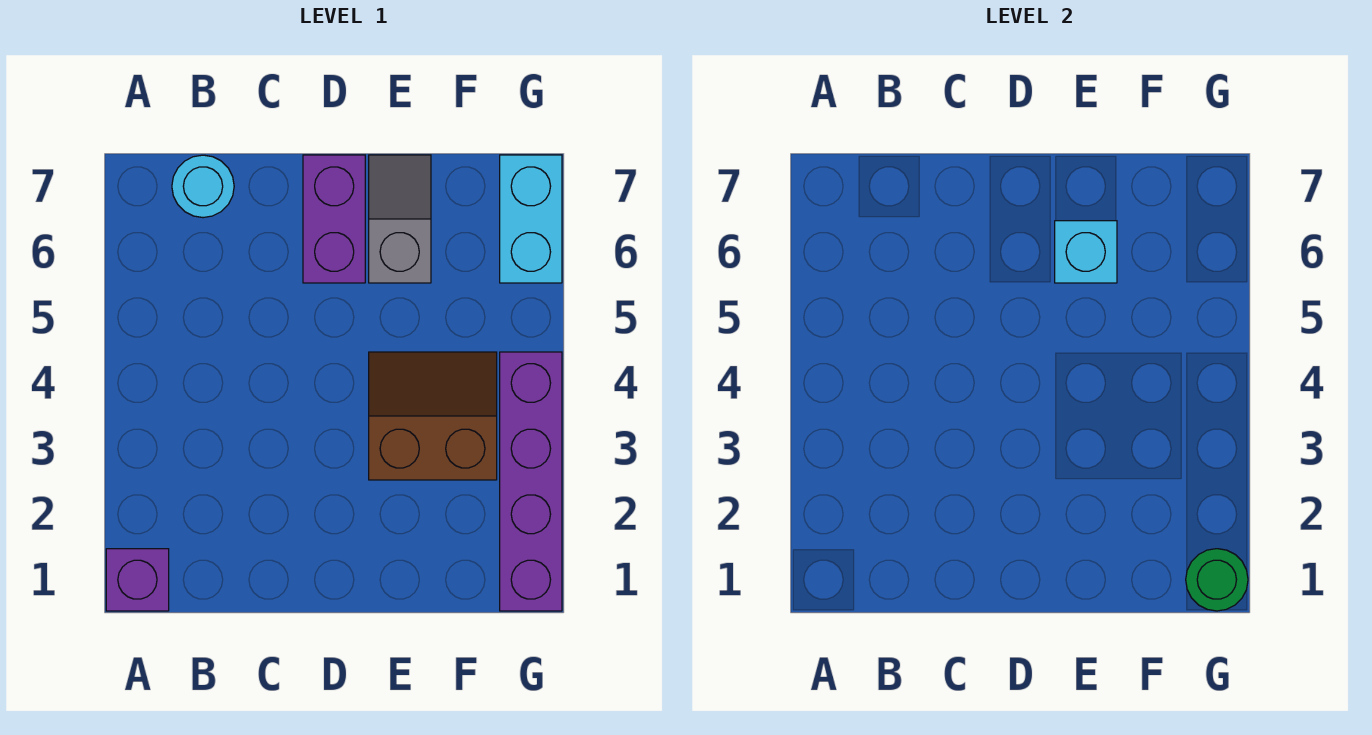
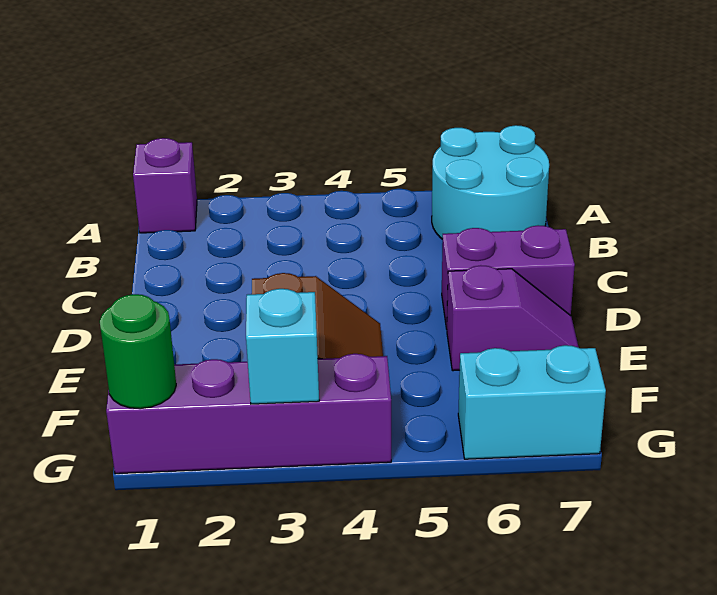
cyan 1x1 round brick [172,155,234,218] -> cyan 2x2 round brick [432,125,549,239]
grey 1x2 slope [369,155,431,283] -> purple 1x2 slope [447,265,579,371]
cyan 1x1 brick [1055,221,1117,283] -> cyan 1x1 brick moved to [246,289,319,404]

